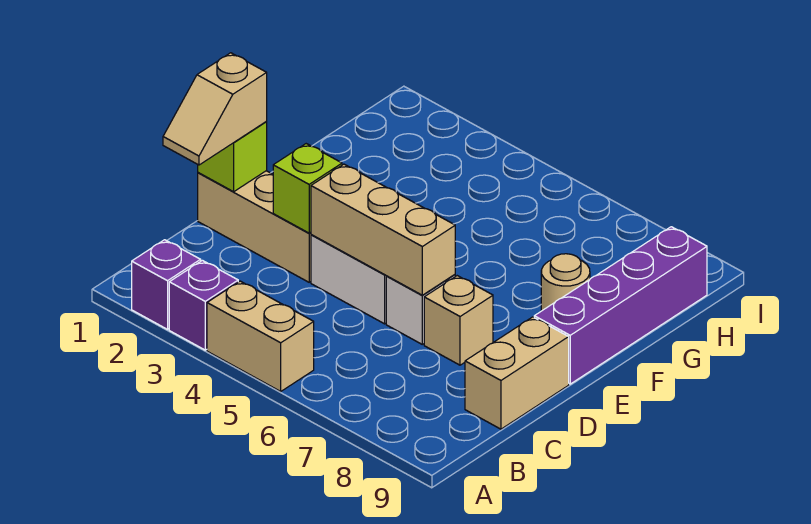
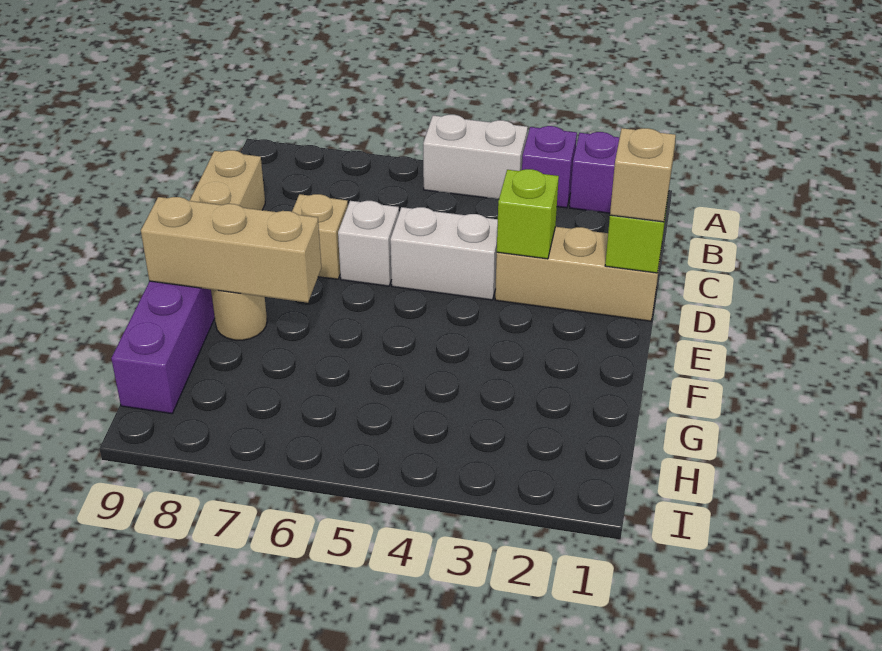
tan 1x2 brick [207,281,314,391] -> white 1x2 brick [423,115,528,199]
tan 1x3 brick [311,164,455,295] -> tan 1x3 brick moved to [141,197,321,303]

